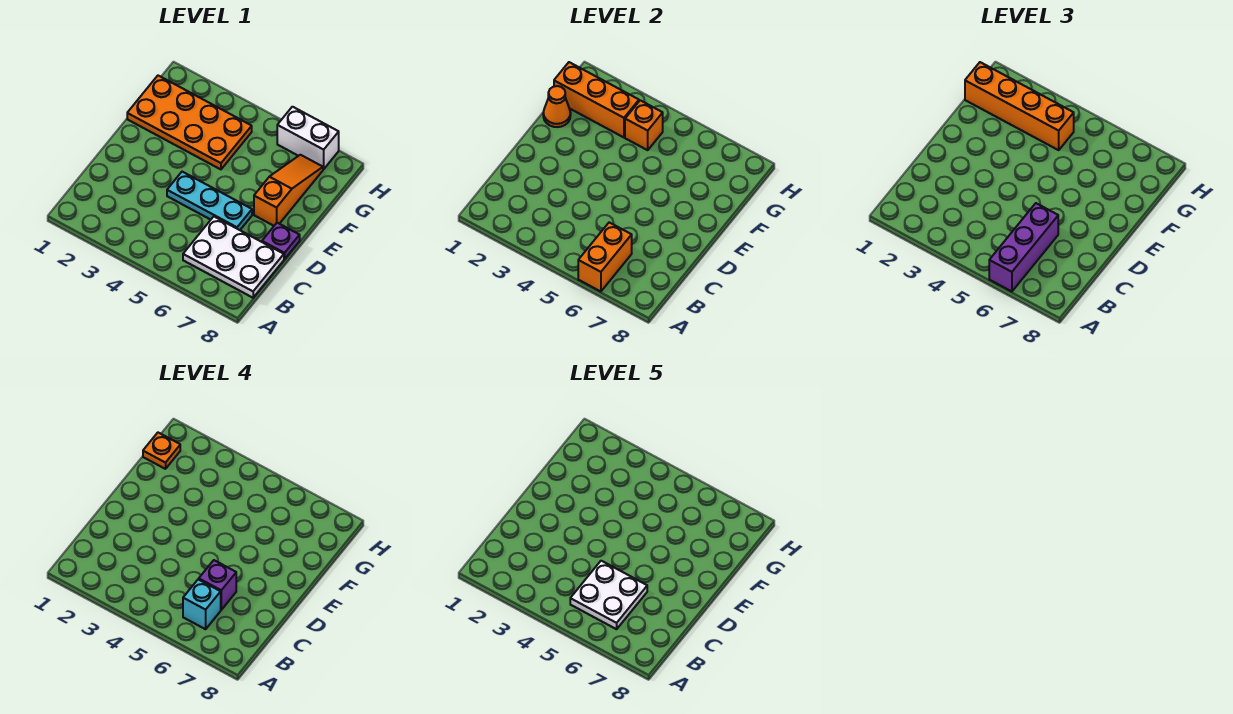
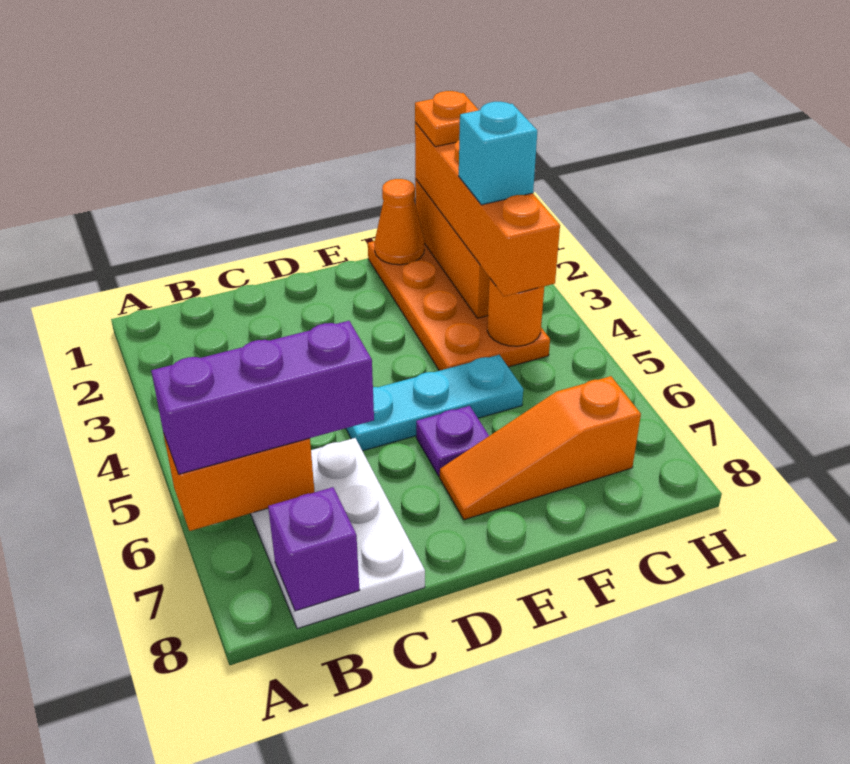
white 2x2 plate [570,561,647,629] -> none
cyan 1x1 brick [183,579,221,629] -> cyan 1x1 brick moved to [459,102,537,205]
purple 1x1 brick [199,560,236,610] -> purple 1x1 brick moved to [268,487,359,611]
cyan 1x3 plate [167,172,252,230] -> cyan 1x3 plate turned to [346,355,523,451]
purple 1x1 plate [262,223,300,259] -> purple 1x1 plate moved to [416,406,489,476]
orange 1x3 slope [254,155,323,226] -> orange 1x3 slope turned to [440,376,641,520]
orange 1x1 brick [625,100,663,150] -> orange 1x1 round brick [487,278,544,346]
white 1x2 brick [277,107,339,169] -> none

